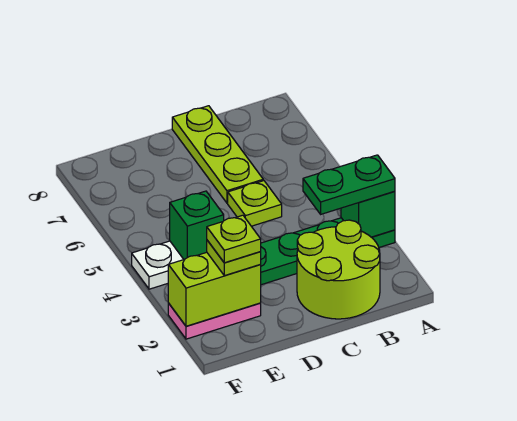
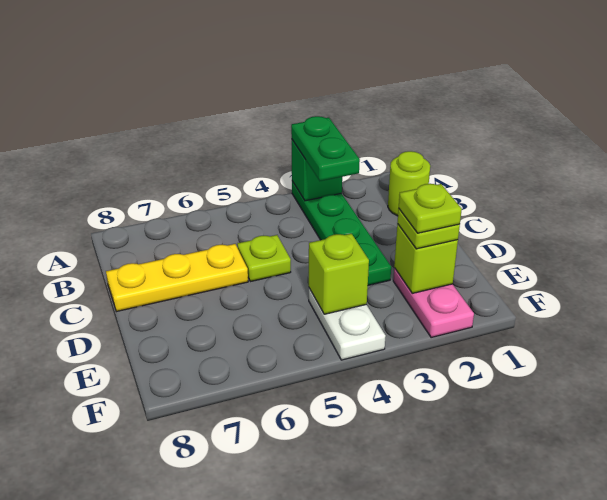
lime 2x2 round brick [297,220,380,319] -> lime 1x1 round brick [388,151,430,216]
lime 1x3 plate [172,106,263,203] -> yellow 1x3 plate [106,244,248,312]
lime 1x2 brick [168,252,261,326] -> lime 1x1 brick [394,224,458,293]
green 1x1 brick [170,191,224,259] -> lime 1x1 brick [309,234,369,314]

